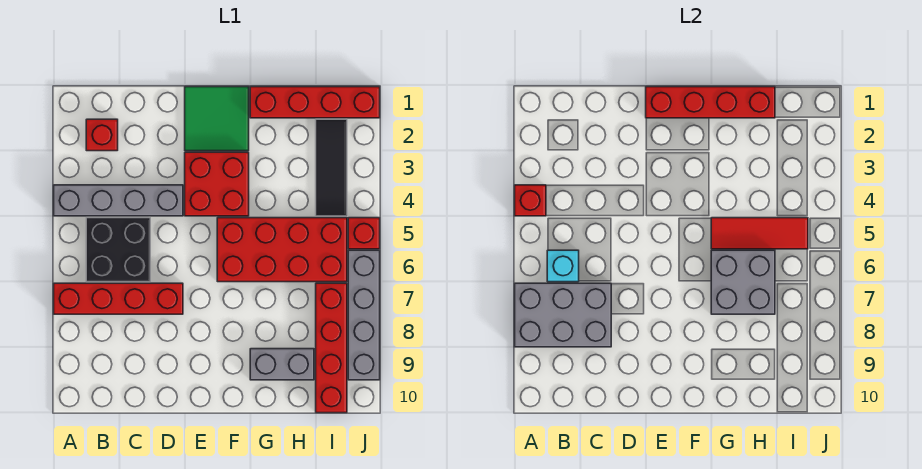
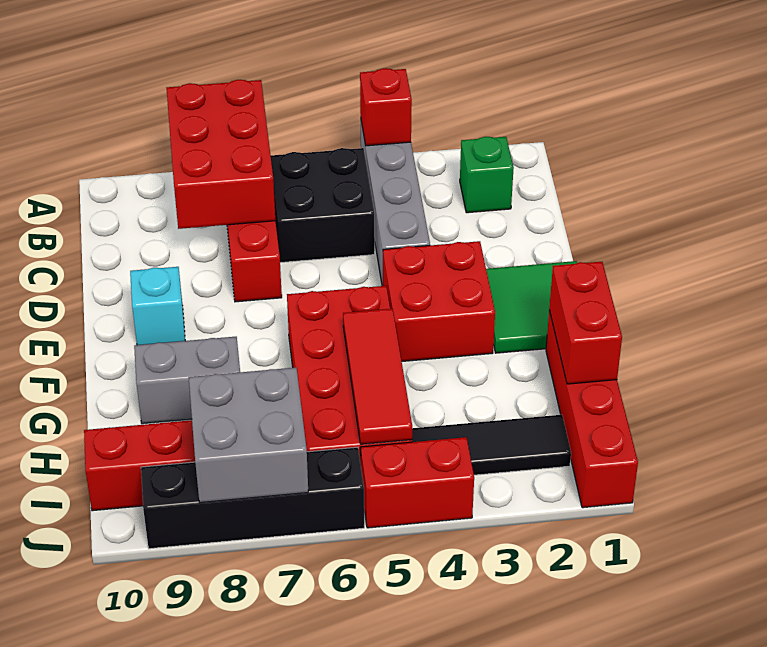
grey 2x3 brick [515,283,611,347] -> red 2x3 brick [167,80,275,229]
red 1x1 brick [86,119,118,151] -> green 1x1 brick [460,136,514,213]
cyan 1x1 brick [547,250,579,282] -> cyan 1x1 brick moved to [130,267,185,345]
red 1x4 brick [646,87,775,118] -> red 1x2 brick [549,262,622,384]
grey 2x2 brick [711,250,775,314] -> grey 2x2 brick moved to [189,368,308,503]
grey 1x2 brick [250,349,314,380] -> grey 1x2 brick turned to [134,337,240,424]
red 1x1 brick [348,218,380,249] -> red 1x2 brick [361,437,474,528]
grey 1x4 brick [348,250,380,380] -> black 1x4 brick [141,447,364,549]

